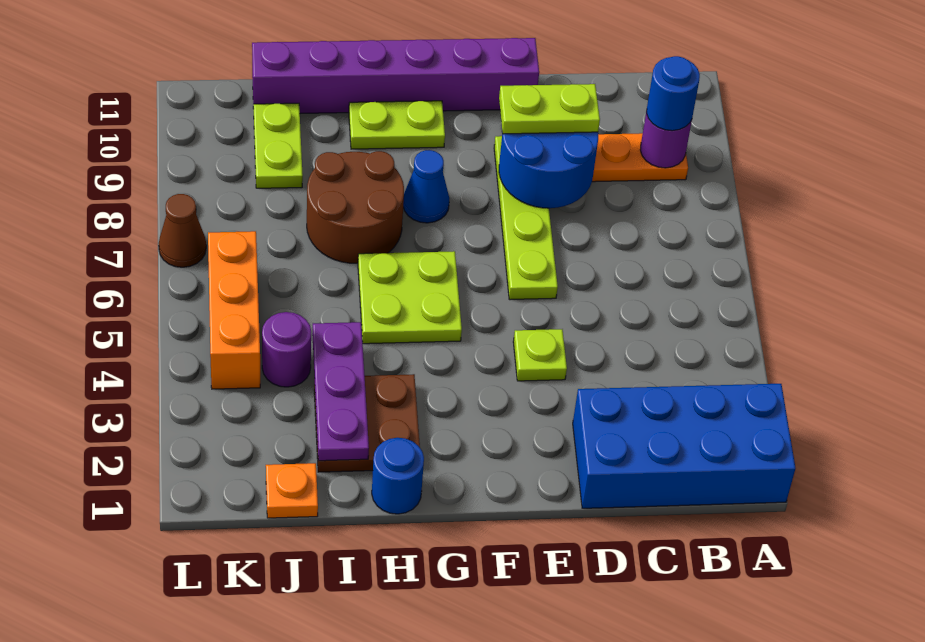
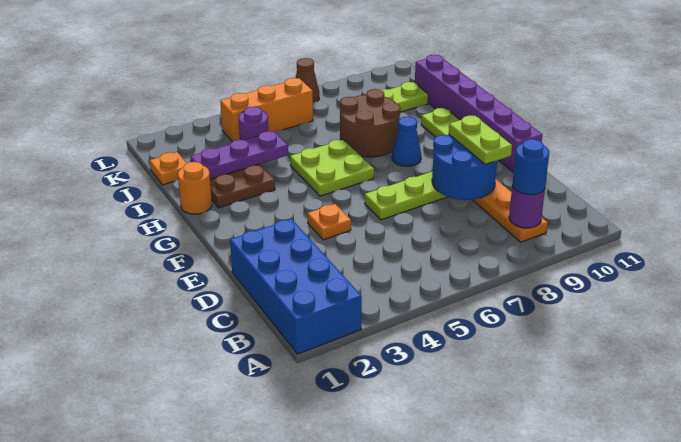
lime 1x1 plate [513,329,567,381] -> orange 1x1 plate [308,204,351,240]
blue 1x1 round brick [372,438,424,514] -> orange 1x1 round brick [178,162,212,214]

